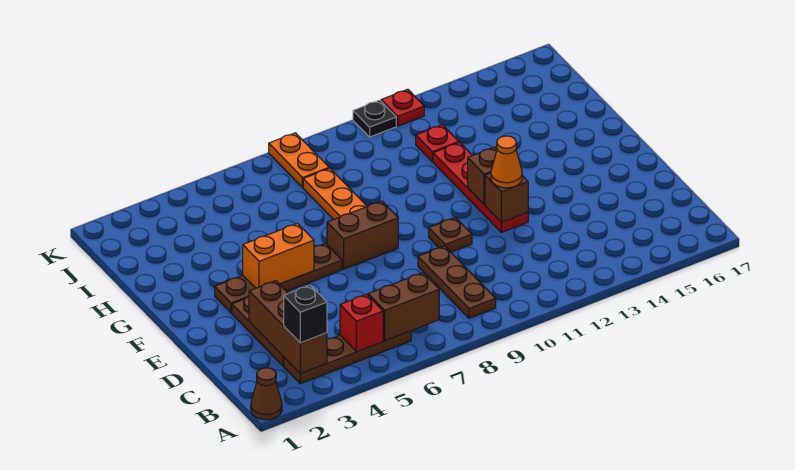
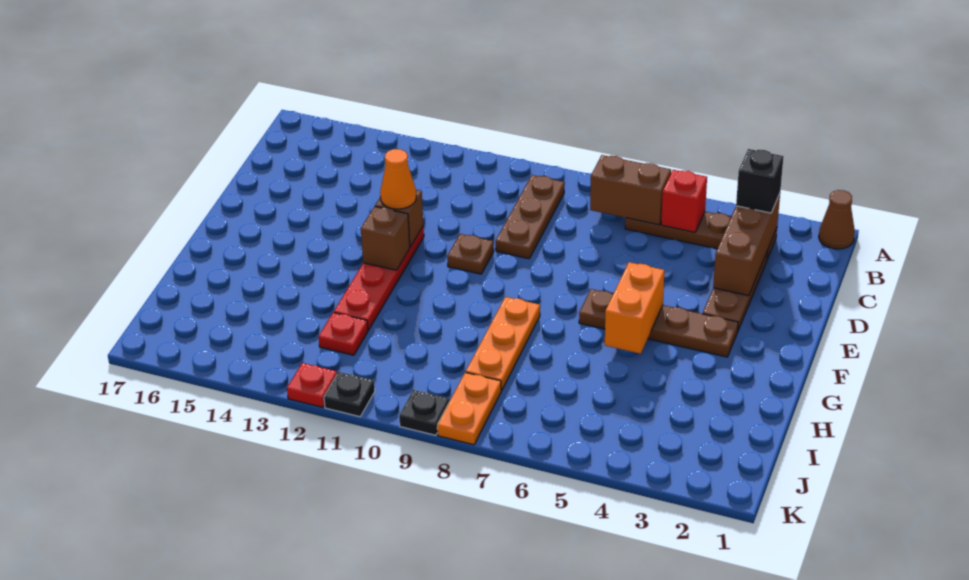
orange 1x2 brick [243,223,314,288] -> orange 1x2 brick turned to [605,262,664,354]
brown 1x2 brick [327,201,398,269] -> none
none -> black 1x1 plate [399,390,449,435]

